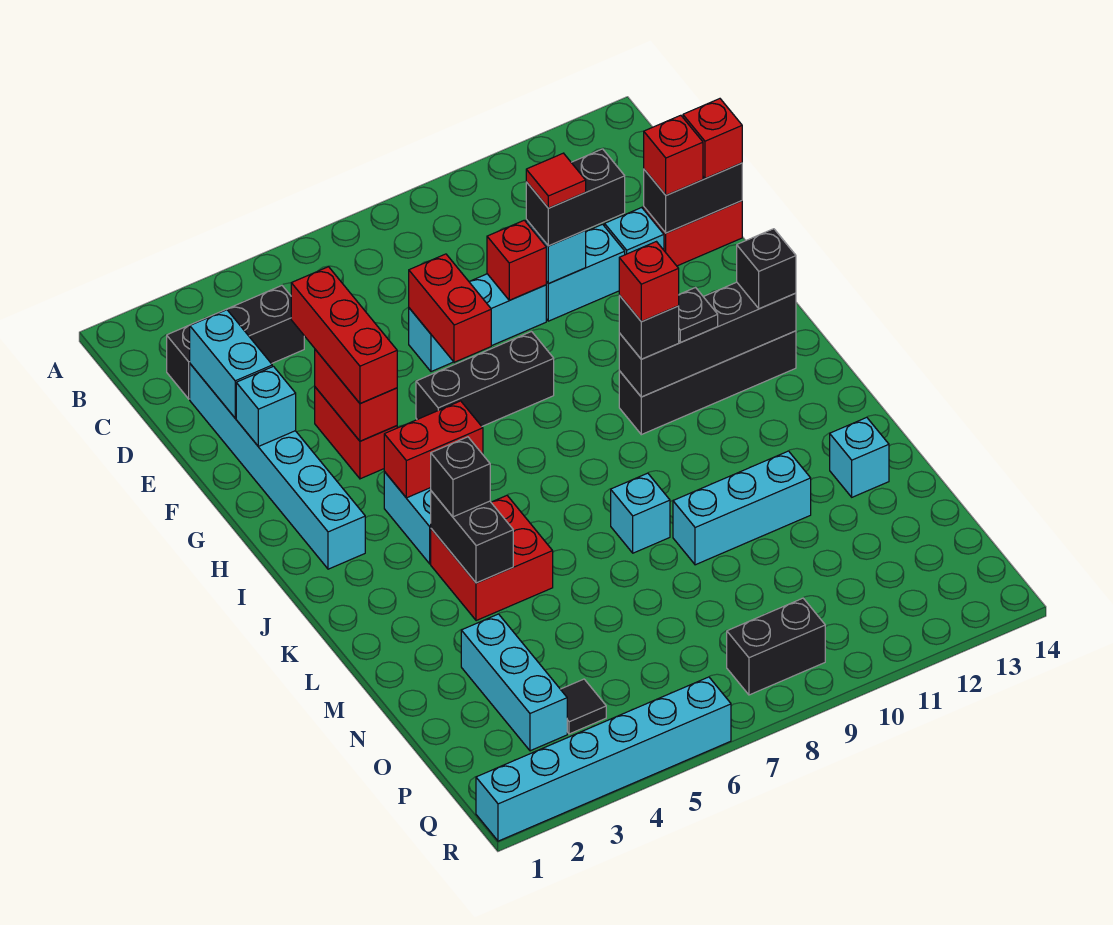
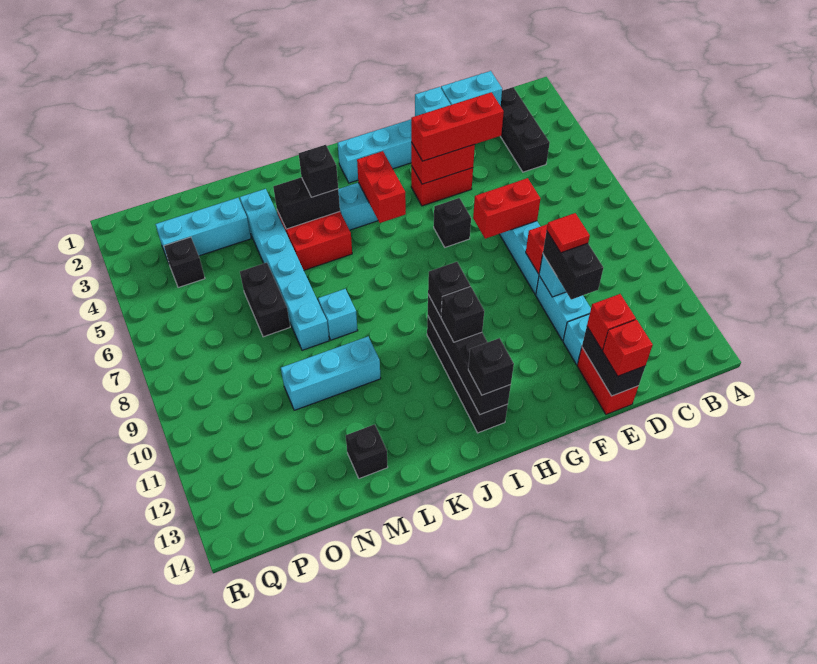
black 1x3 brick [416,331,554,426] -> black 1x1 brick [434,198,471,247]
red 1x1 brick [619,242,679,321] -> none
black 1x1 plate [679,287,718,342] -> black 1x1 brick [441,286,484,342]
cyan 1x3 brick [673,451,811,565] -> cyan 1x3 brick turned to [281,337,381,410]
cyan 1x1 brick [830,417,889,497] -> black 1x1 brick [346,424,388,479]
black 1x1 tile [561,679,606,734] -> black 1x1 brick [164,237,205,288]
black 1x2 brick [727,598,825,695] -> black 1x2 brick moved to [240,263,290,337]
cyan 1x6 brick [476,677,731,841] -> cyan 1x6 brick moved to [240,189,329,350]

